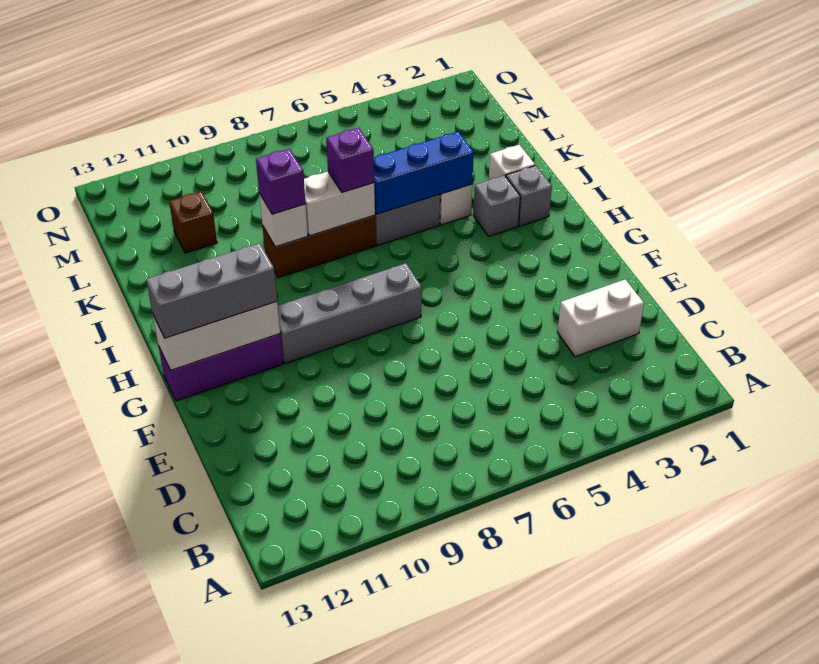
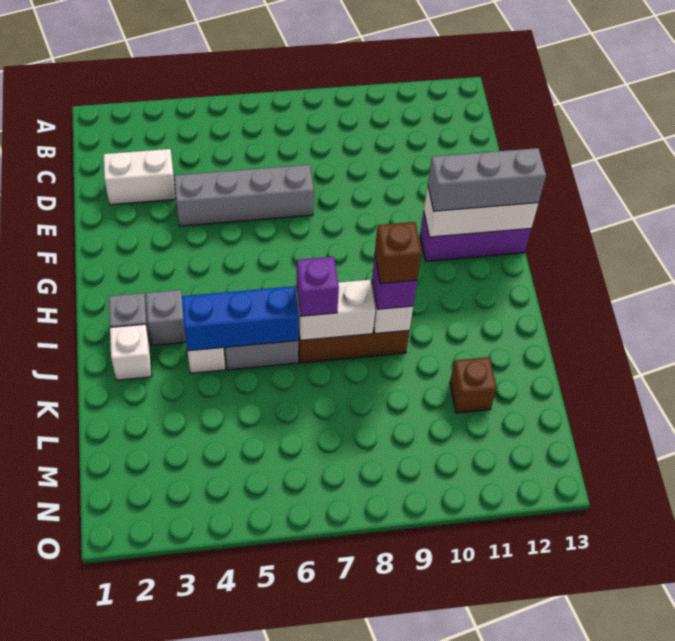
grey 1x4 brick [278,263,422,364] -> grey 1x4 brick moved to [174,165,314,226]
none -> brown 1x1 brick [375,222,422,284]

